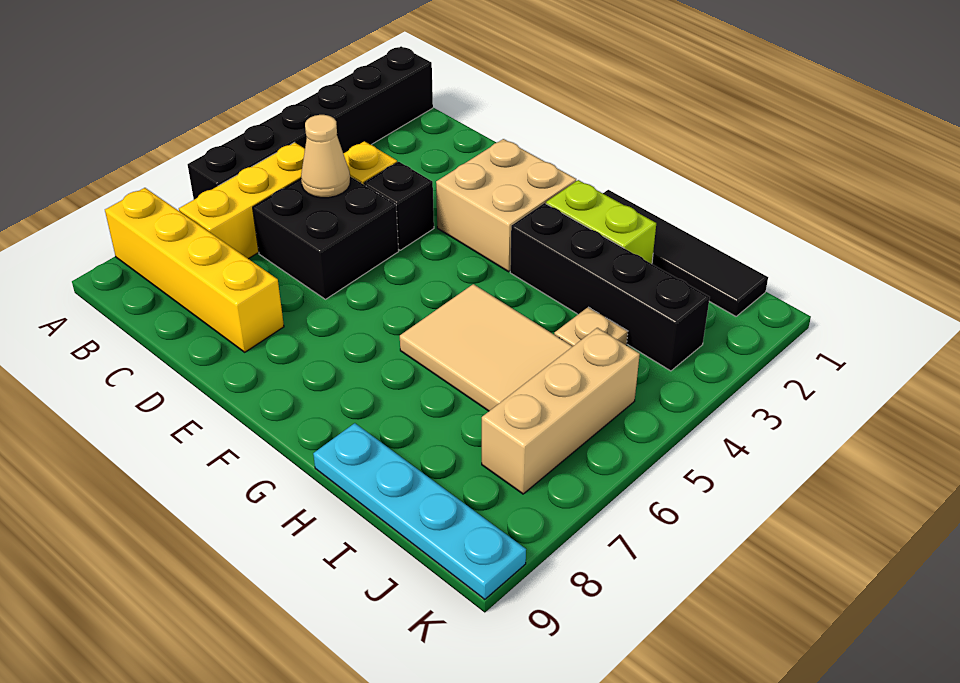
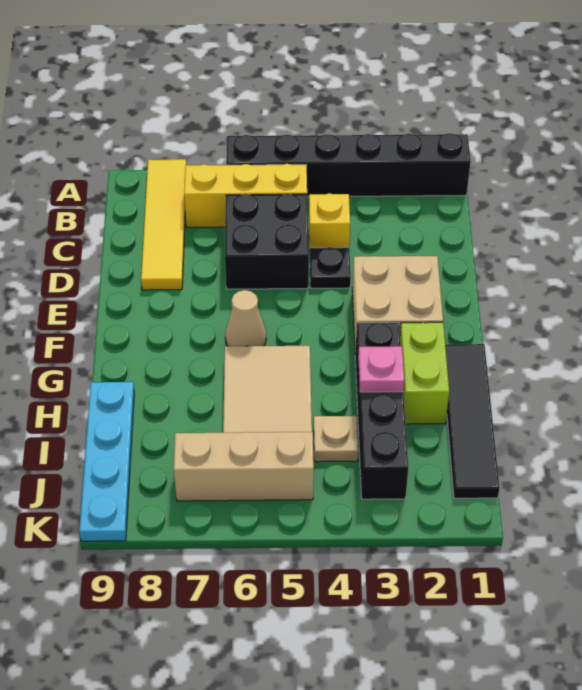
yellow 1x4 brick [105,188,284,352] -> yellow 1x4 tile [141,159,186,290]
tan 1x1 cone [301,115,350,198] -> tan 1x1 cone moved to [225,290,266,346]
black 1x1 brick [364,162,434,250] -> black 1x1 plate [310,247,351,288]
none -> pink 1x1 plate [358,346,404,392]

